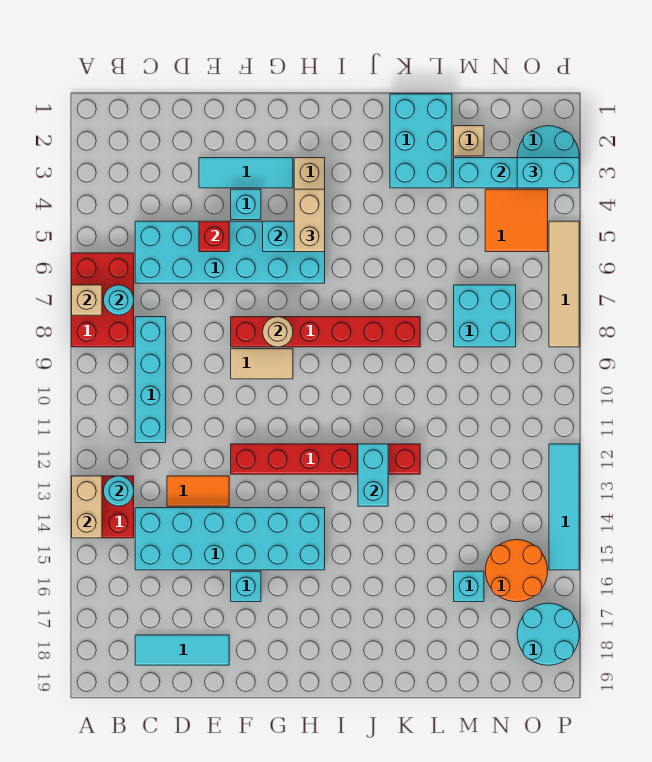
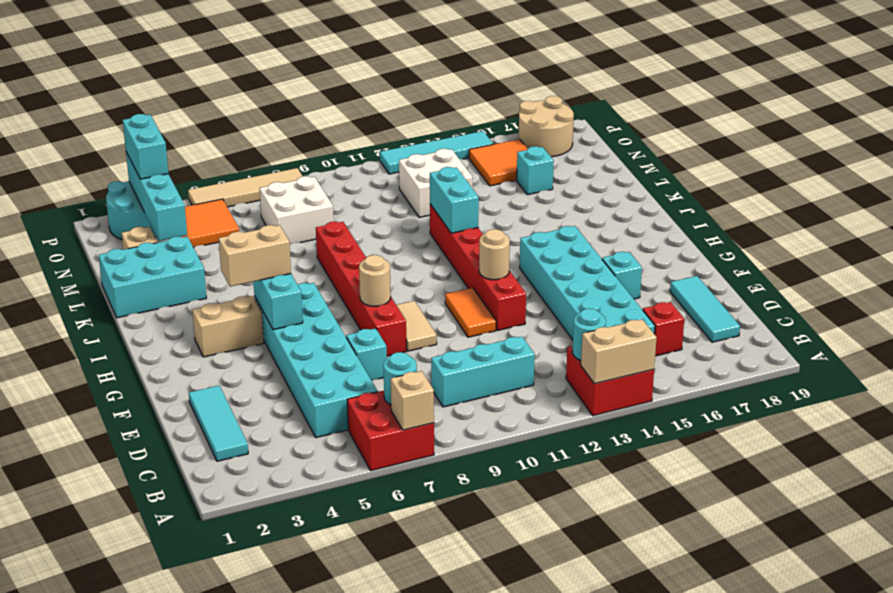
red 2x3 brick [72,253,134,347] -> red 2x2 brick [347,391,434,471]
cyan 1x4 brick [135,317,166,443] -> cyan 1x3 brick [431,337,535,407]
orange 1x2 tile [167,476,229,506] -> orange 1x2 tile moved to [445,288,496,337]
cyan 1x3 tile [199,158,293,188] -> cyan 1x3 tile moved to [189,386,248,461]
red 1x1 brick [199,221,229,252] -> red 1x1 brick moved to [643,302,684,356]
cyan 1x1 brick [231,189,261,220] -> cyan 1x1 brick moved to [346,328,387,381]
none -> tan 1x1 round brick [479,229,510,280]
cyan 1x2 brick [358,444,388,506] -> cyan 1x2 brick turned to [430,167,479,233]
cyan 2x2 brick [454,285,516,347] -> white 2x2 brick [260,176,334,244]
none -> white 2x2 brick [399,149,473,217]
orange 2x2 round brick [485,540,548,602] -> orange 2x2 tile [469,139,527,186]
cyan 2x2 round brick [517,603,579,665] -> tan 2x2 round brick [518,96,574,157]

